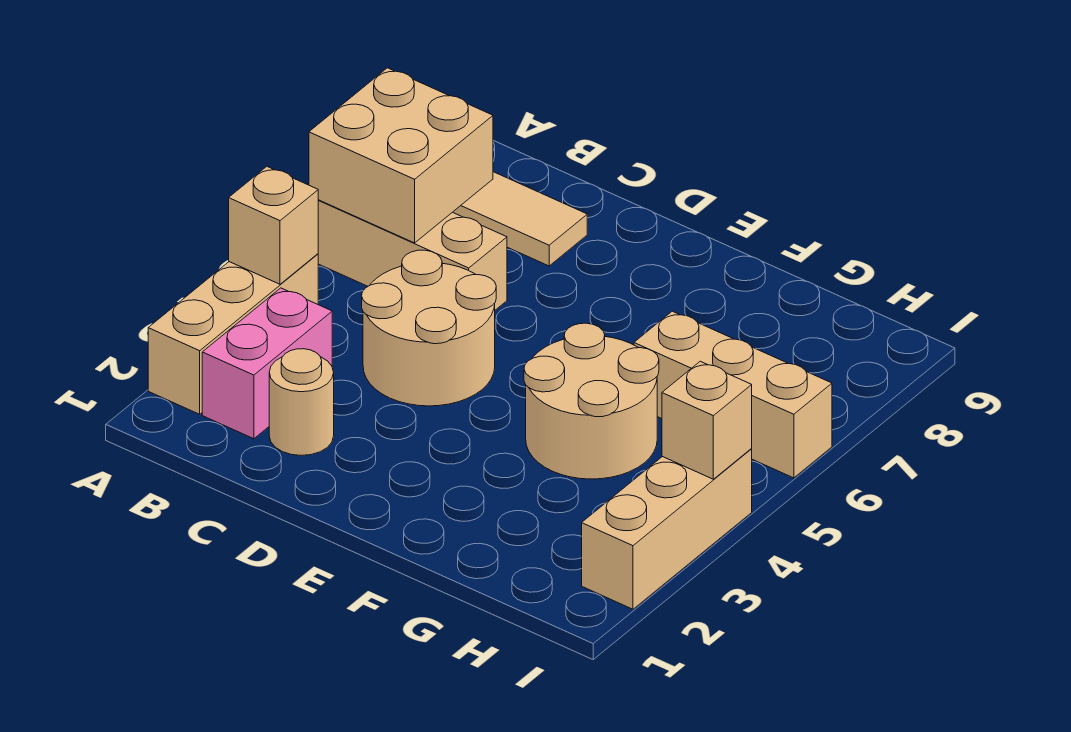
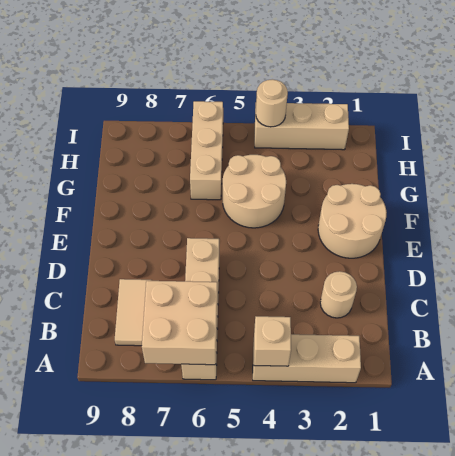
tan 1x3 brick [318,200,507,310] -> tan 1x4 brick [181,238,219,380]
pink 1x2 brick [202,288,332,439] -> none
tan 2x2 round brick [362,250,496,406] -> tan 2x2 round brick moved to [318,184,387,258]
tan 1x1 brick [662,361,752,479] -> tan 1x1 round brick [256,80,288,127]

